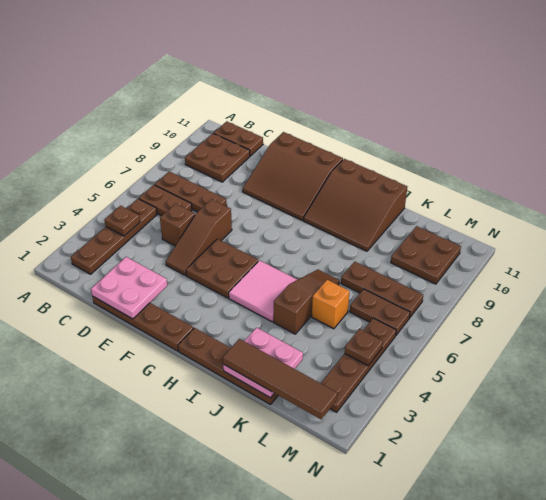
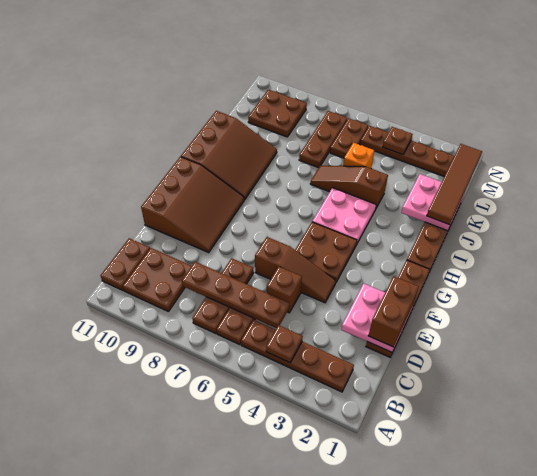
none -> brown 1x4 plate [182,262,290,328]
none -> brown 1x2 brick [368,276,419,347]
pink 2x2 tile [229,260,297,322] -> pink 2x2 plate [312,188,376,245]

